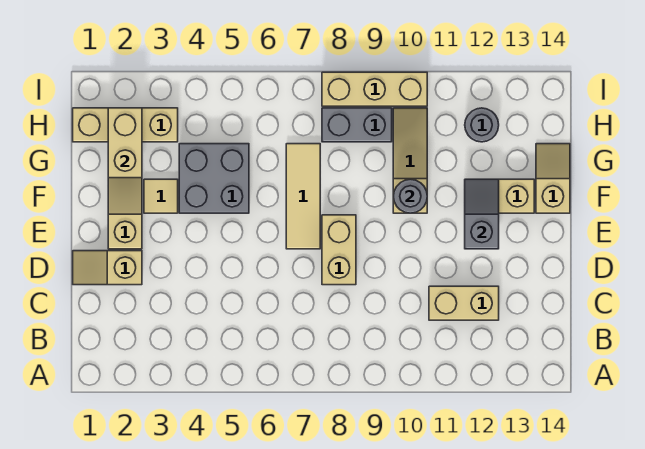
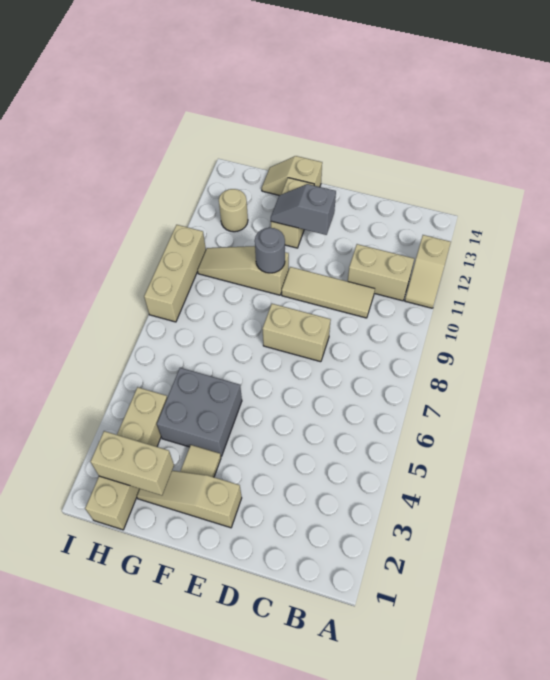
tan 1x2 brick [429,286,499,320] -> tan 1x2 brick turned to [348,244,414,301]
tan 1x2 slope [73,251,142,285] -> tan 1x2 slope moved to [405,235,451,308]
tan 1x3 tile [286,144,320,249] -> tan 1x3 tile moved to [282,267,375,318]
tan 1x3 brick [73,108,178,142] -> tan 1x4 brick [85,387,167,530]
grey 1x2 brick [322,108,392,142] -> none
grey 1x1 round brick [465,108,499,142] -> tan 1x1 round brick [219,189,248,232]

